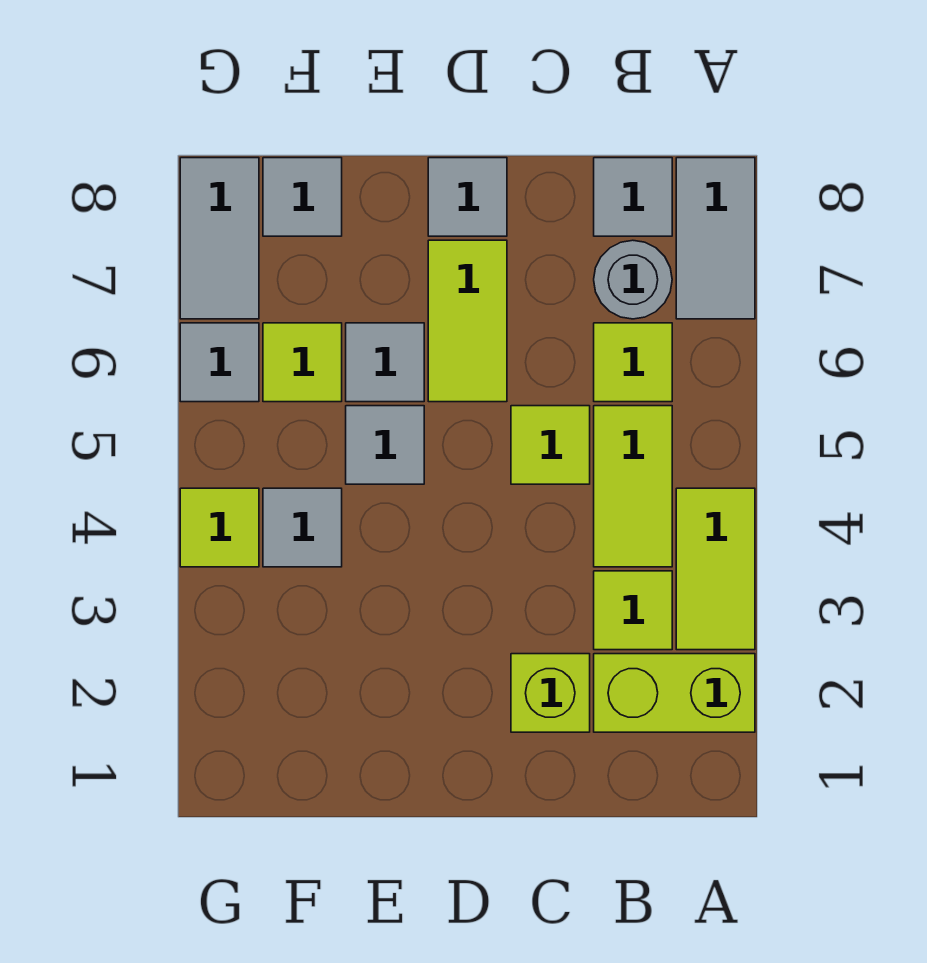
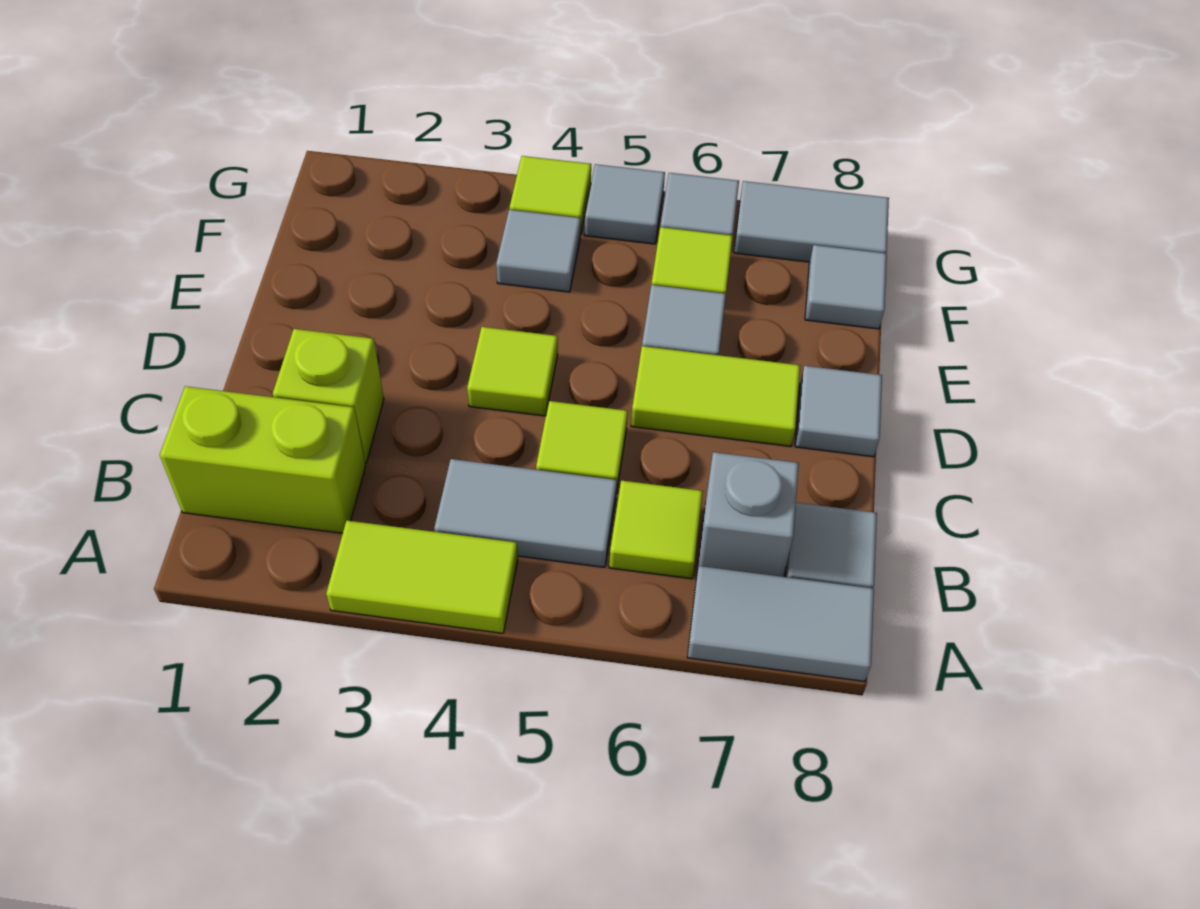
lime 1x2 brick [594,654,755,732] -> lime 1x2 brick turned to [160,386,366,533]
lime 1x1 tile [594,571,672,650] -> lime 1x1 tile moved to [467,327,558,416]
lime 1x2 tile [594,406,672,567] -> grey 1x2 tile [434,459,617,567]
grey 1x1 round brick [594,240,672,319] -> grey 1x1 brick [697,452,799,577]
grey 1x1 tile [346,406,424,484] -> grey 1x1 tile moved to [584,164,665,244]

